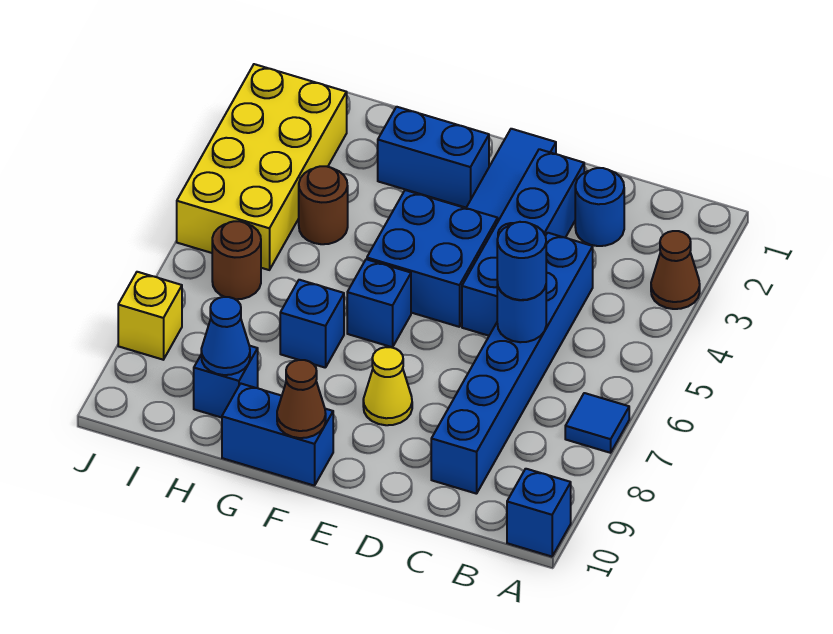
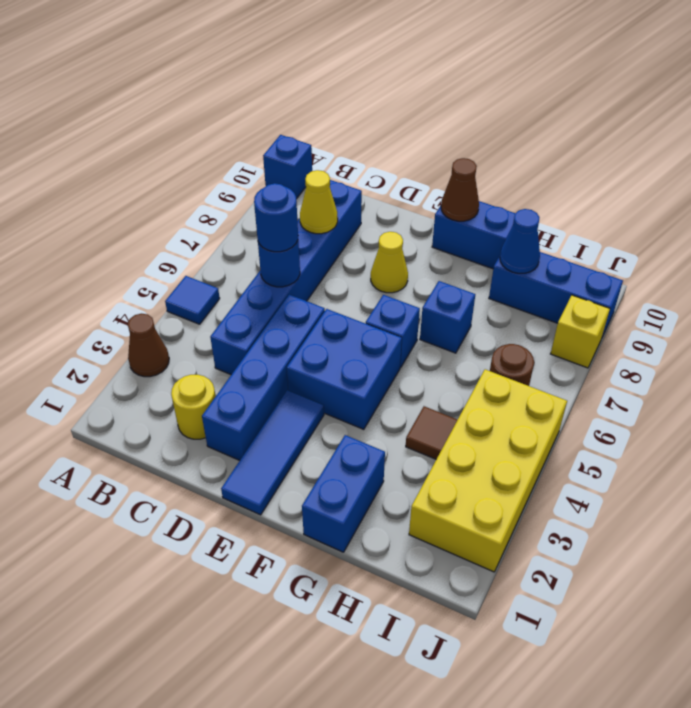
blue 1x1 tile [565,393,629,453] -> blue 1x1 tile moved to [165,276,220,324]
blue 1x1 round brick [575,168,624,246] -> yellow 1x1 round brick [171,375,216,439]
none -> yellow 1x1 cone [300,170,338,234]
blue 1x2 brick [378,107,489,208] -> blue 1x2 brick turned to [302,435,385,552]
brown 1x1 round brick [299,166,348,244] -> brown 1x1 tile [406,406,457,459]
blue 1x1 brick [194,346,258,418] -> blue 1x3 brick [489,252,623,337]

